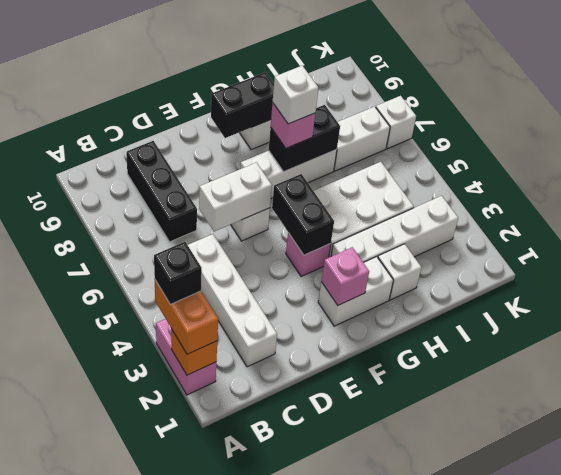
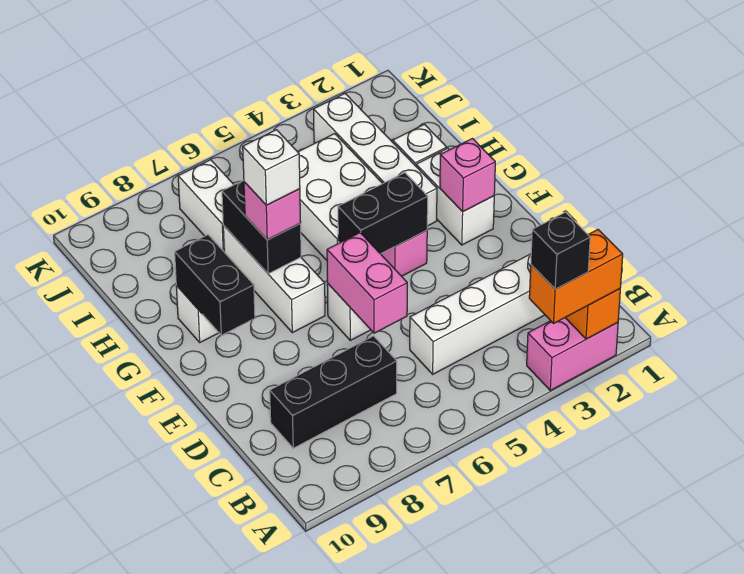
white 1x2 brick [199,162,272,231] -> pink 1x2 brick [327,233,407,333]
white 1x1 brick [376,96,416,149] -> none

